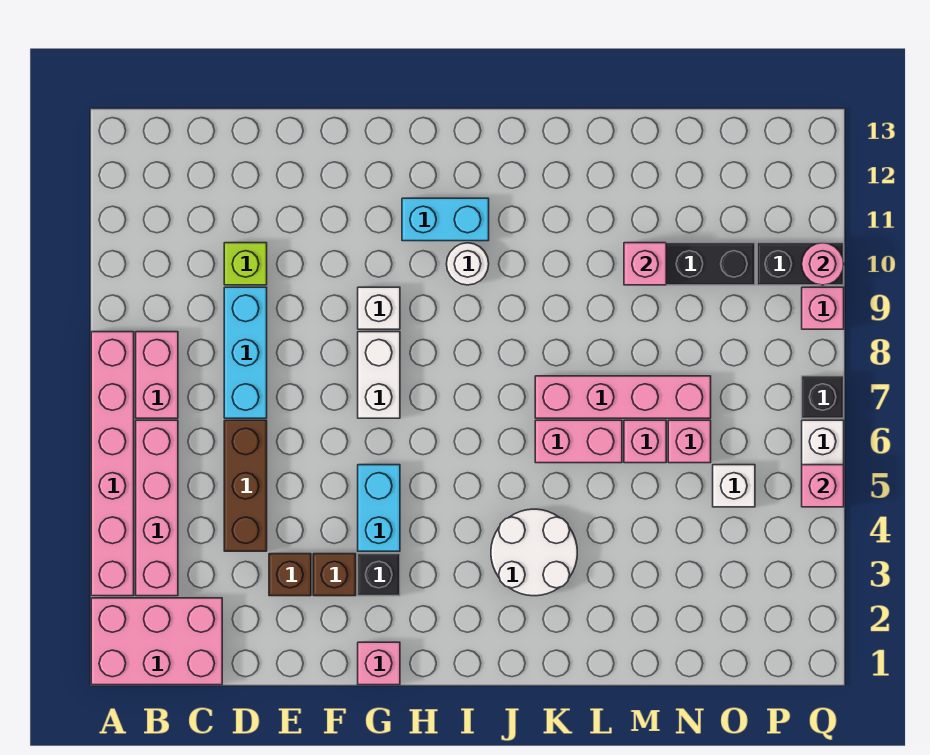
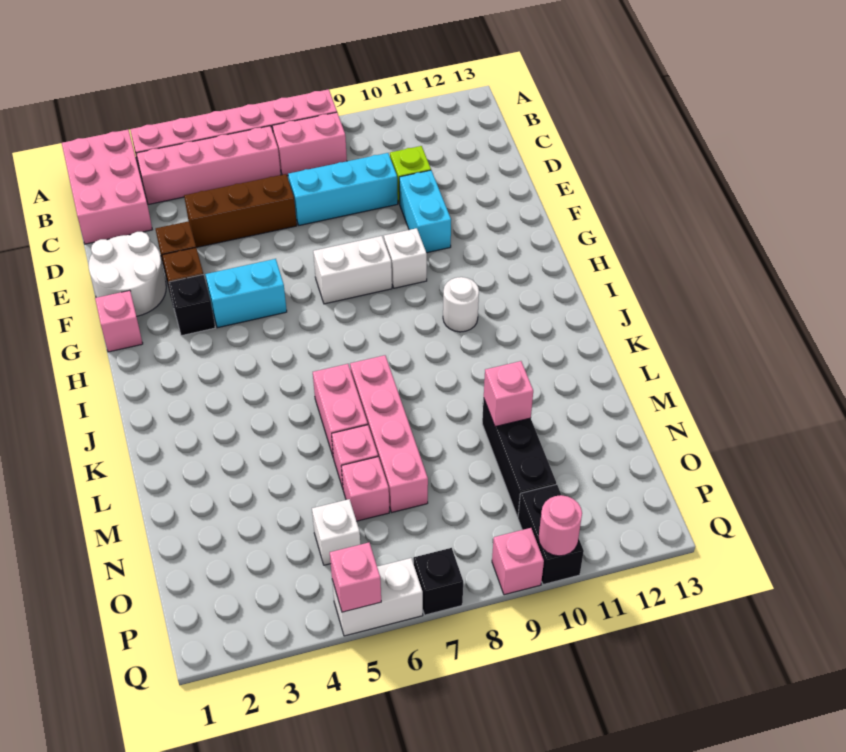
cyan 1x2 brick [402,198,489,241] -> cyan 1x2 brick moved to [399,170,451,253]
white 2x2 round brick [491,509,577,596] -> white 2x2 round brick moved to [88,232,166,316]

